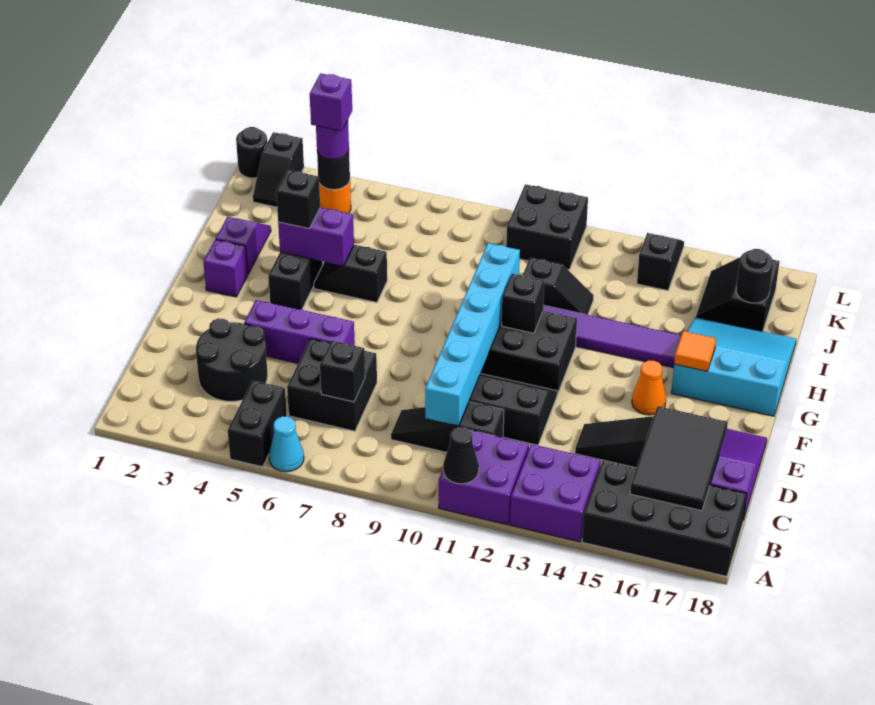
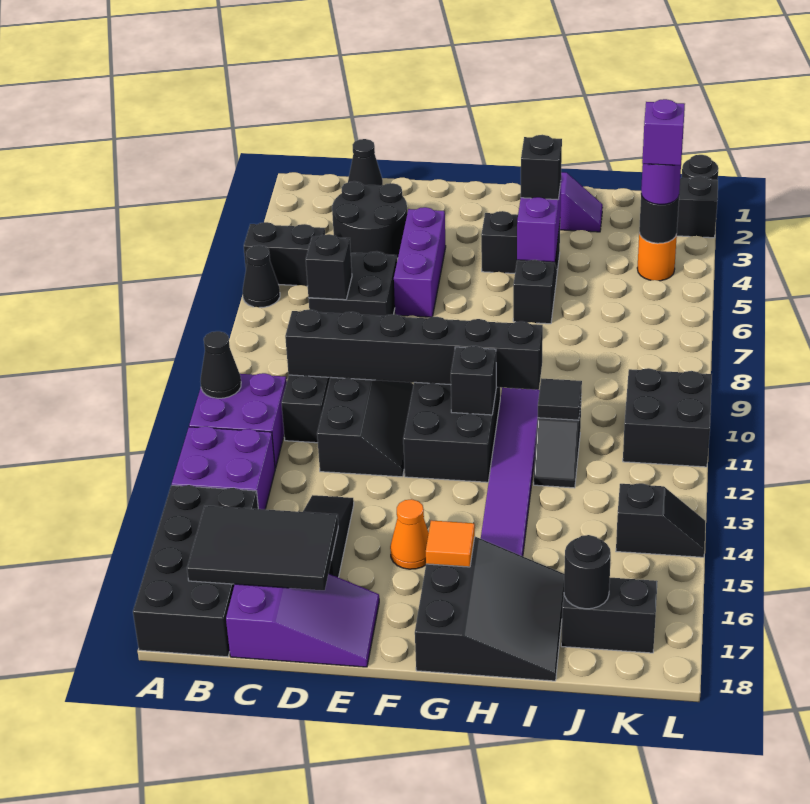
cyan 1x1 cone [269,416,304,472] -> black 1x1 cone [243,245,280,308]
none -> black 1x1 cone [348,139,383,186]
cyan 1x6 brick [425,243,520,426] -> black 1x6 brick [285,310,543,390]
purple 1x1 brick [203,240,248,297] -> none
cyan 3x3 slope [671,317,796,416] -> black 3x3 slope [415,537,564,681]
none -> black 1x1 tile [538,378,582,420]

